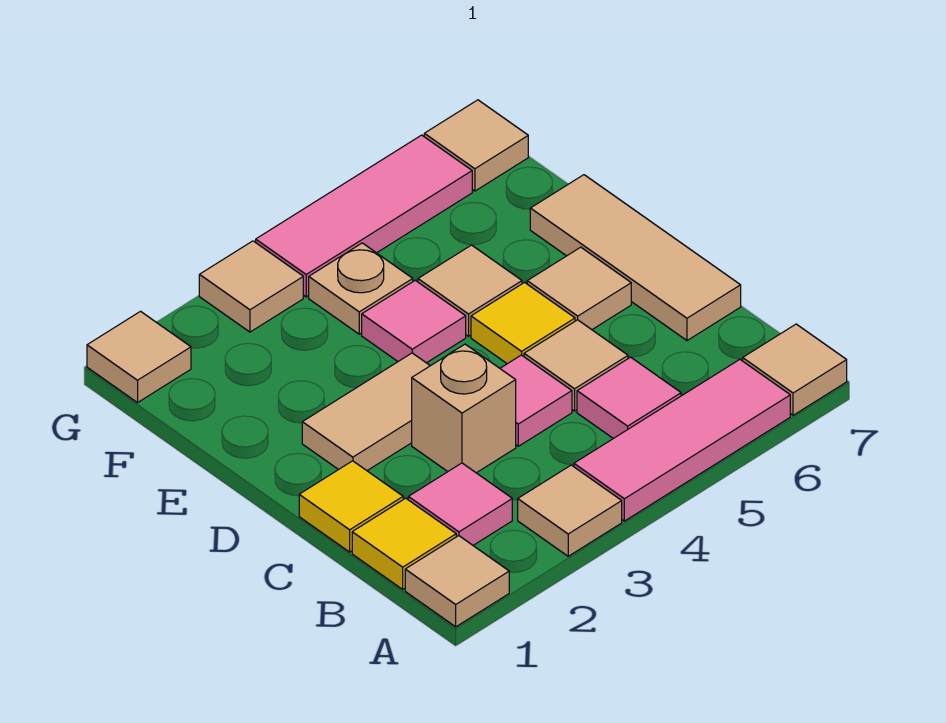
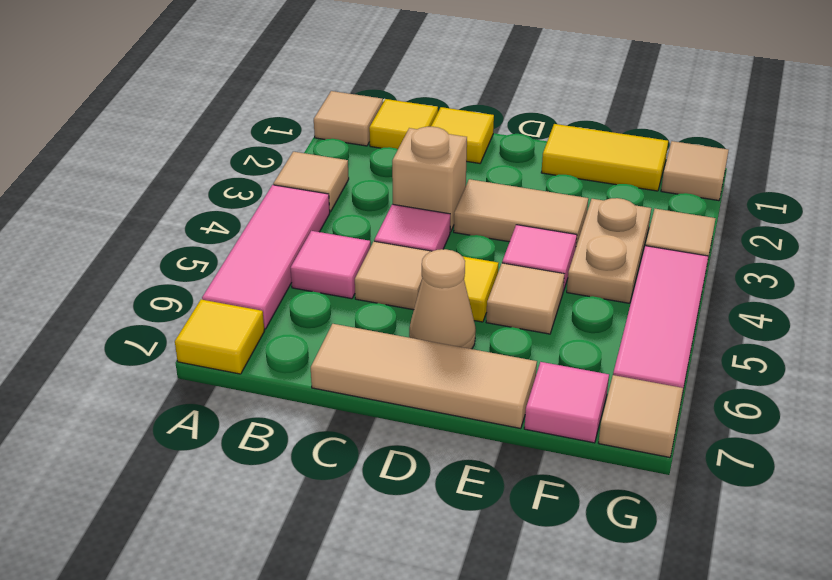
tan 1x1 tile [743,324,847,415] -> yellow 1x1 tile [175,300,264,374]
pink 1x1 tile [408,463,512,545] -> pink 1x1 tile moved to [524,362,609,443]
tan 1x2 tile [302,353,430,471] -> tan 1x2 tile turned to [454,179,588,246]
tan 1x1 tile [527,247,631,330] -> tan 1x1 cone [409,249,476,349]
none -> yellow 1x2 tile [541,124,668,191]
tan 1x1 plate [309,243,413,334] -> tan 1x2 plate [567,198,651,303]

